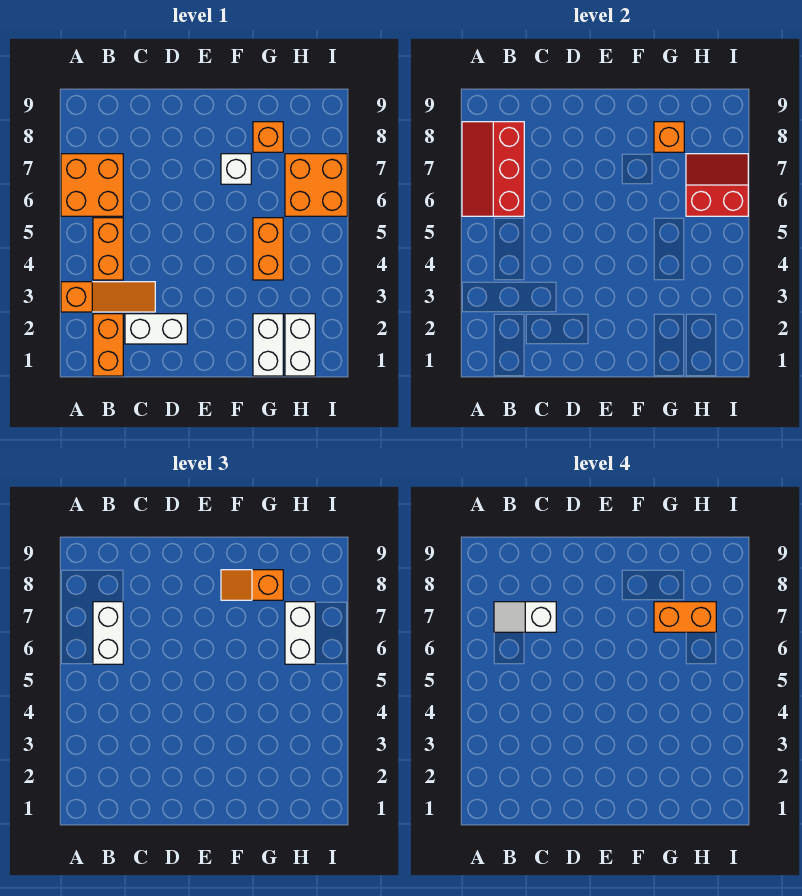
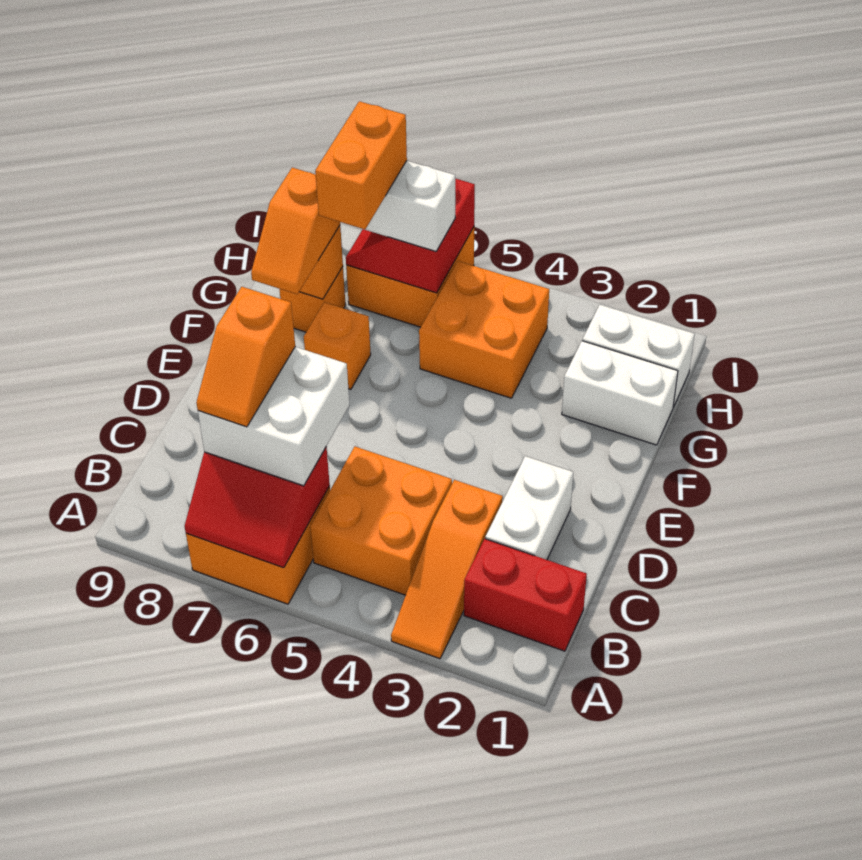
orange 1x3 slope [61,282,155,312] -> orange 1x3 slope turned to [391,480,503,659]
red 2x3 slope [462,122,524,216] -> red 2x2 slope [185,447,330,568]
orange 1x2 brick [93,314,123,376] -> red 1x2 brick [464,539,587,651]
orange 1x2 brick [93,218,123,280] -> orange 2x2 brick [310,447,452,595]
white 1x2 brick [93,602,123,664] -> white 2x2 brick [198,347,349,486]
white 1x2 slope [494,602,556,632] -> orange 1x2 slope [196,287,295,427]
white 1x1 brick [221,154,251,184] -> orange 1x1 brick [304,302,371,389]
orange 1x2 brick [253,218,283,280] -> orange 2x2 brick [419,261,549,398]

